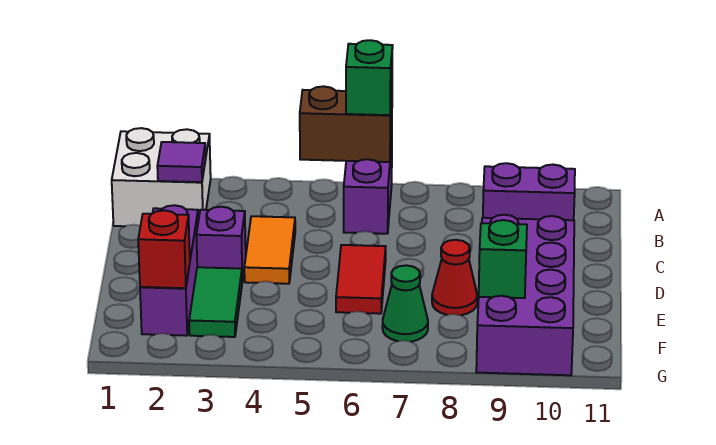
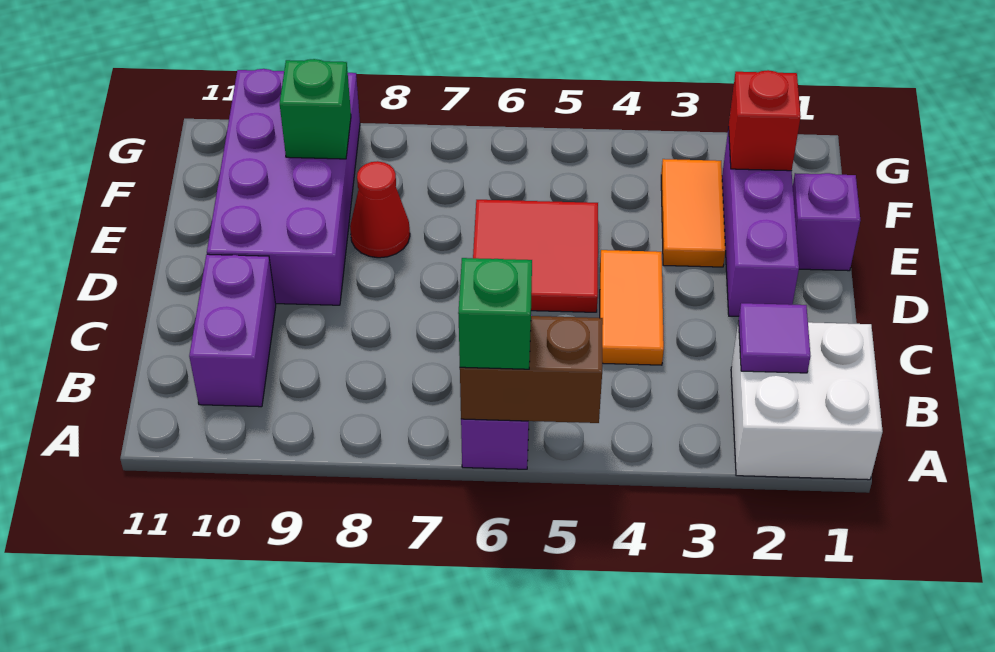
purple 1x2 brick [483,163,575,220] -> purple 1x2 brick turned to [189,254,276,407]
purple 1x1 brick [196,207,246,281] -> purple 1x1 brick moved to [793,173,860,271]
red 1x2 tile [336,245,386,314] -> red 2x2 tile [473,200,598,312]
green 1x2 tile [189,267,242,337] -> orange 1x2 tile [661,159,725,267]
green 1x1 cone [382,265,428,342] -> none

